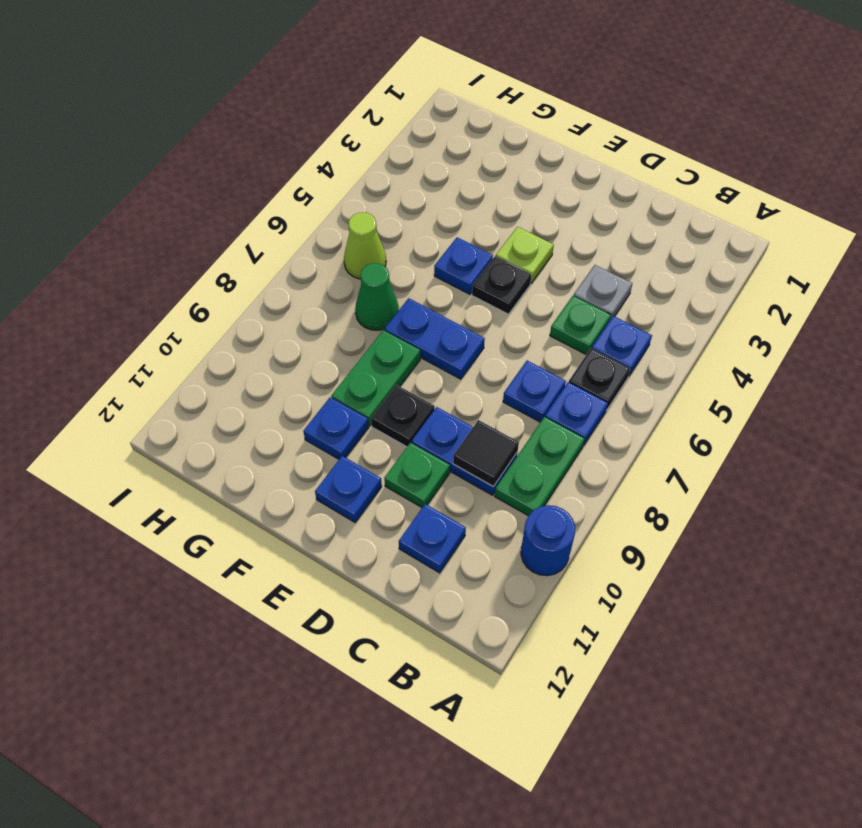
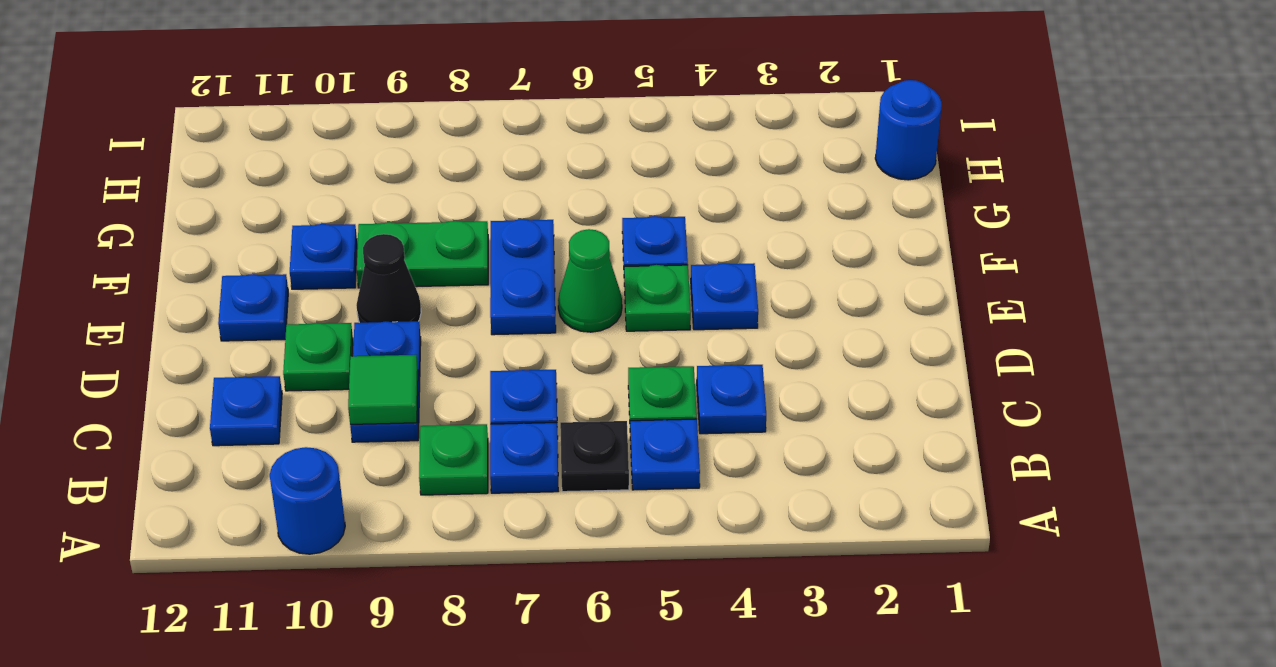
green 1x2 plate [495,417,584,516] -> green 1x1 plate [419,424,488,495]
grey 1x1 plate [574,265,633,320] -> blue 1x1 plate [697,365,766,434]
black 1x1 tile [453,420,519,487] -> green 1x1 tile [348,355,418,424]
lime 1x1 plate [496,227,554,283] -> blue 1x1 plate [691,263,758,330]
black 1x1 plate [472,256,531,314] -> green 1x1 plate [624,265,691,331]
black 1x1 plate [371,385,435,447] -> black 1x1 cone [356,234,421,323]
green 1x1 cone [355,263,399,330] -> green 1x1 cone moved to [558,229,622,332]
none -> blue 1x1 round brick [875,80,942,180]
lime 1x1 cone [344,213,386,279] -> none

